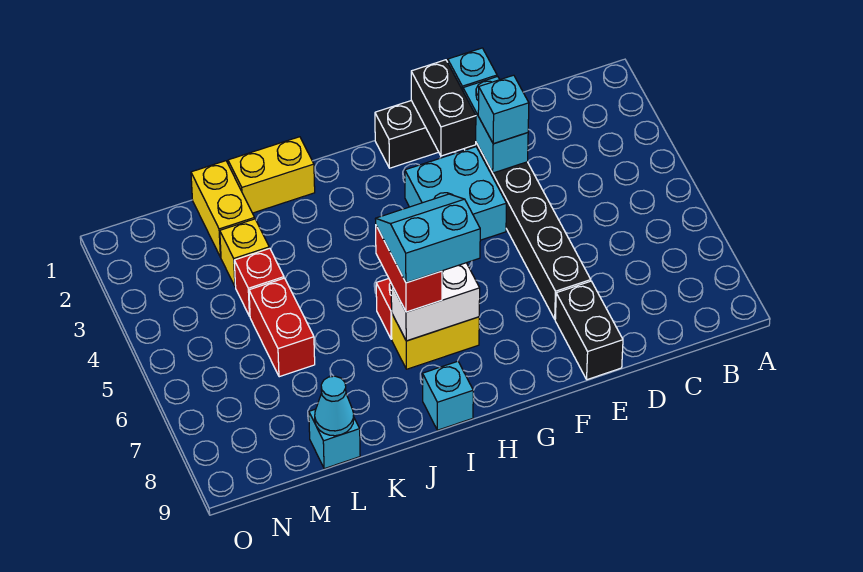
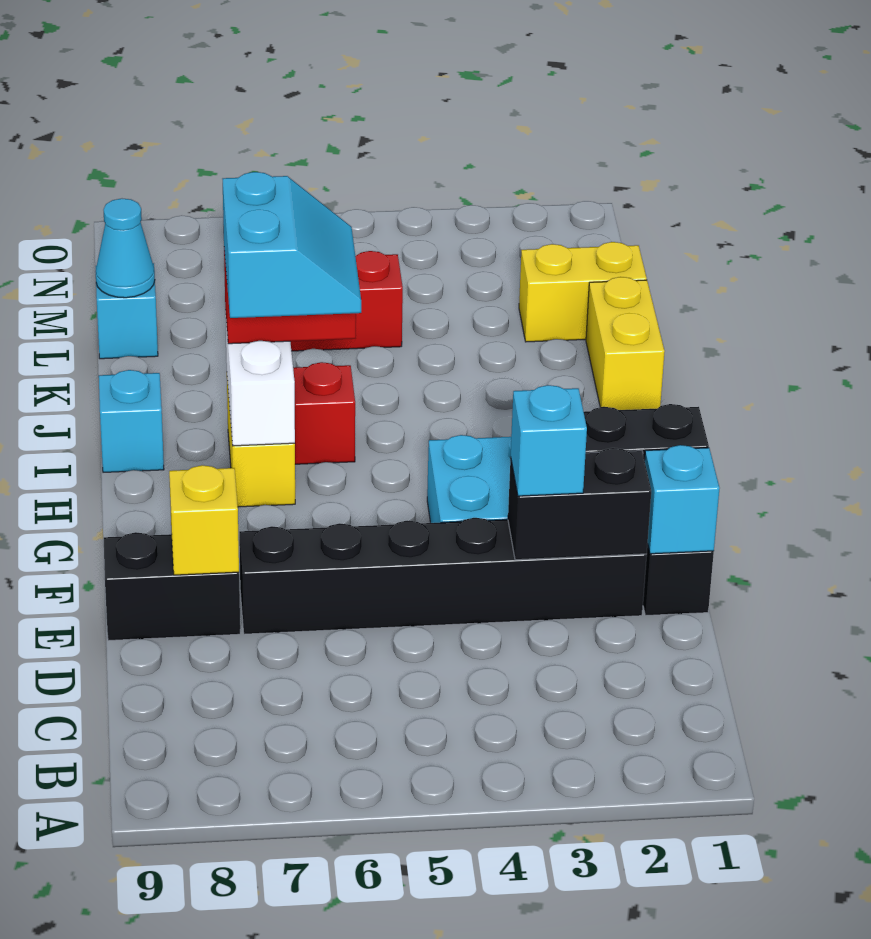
cyan 1x2 brick [463,76,528,173] -> black 1x2 brick [508,448,651,560]
yellow 1x1 brick [220,219,269,287] -> yellow 1x1 brick moved to [169,465,239,575]
red 1x1 brick [234,248,284,316] -> none

